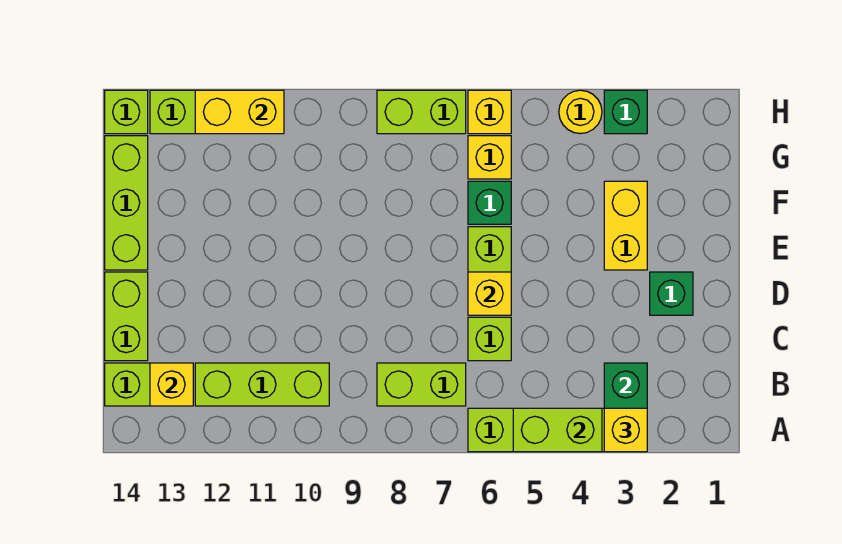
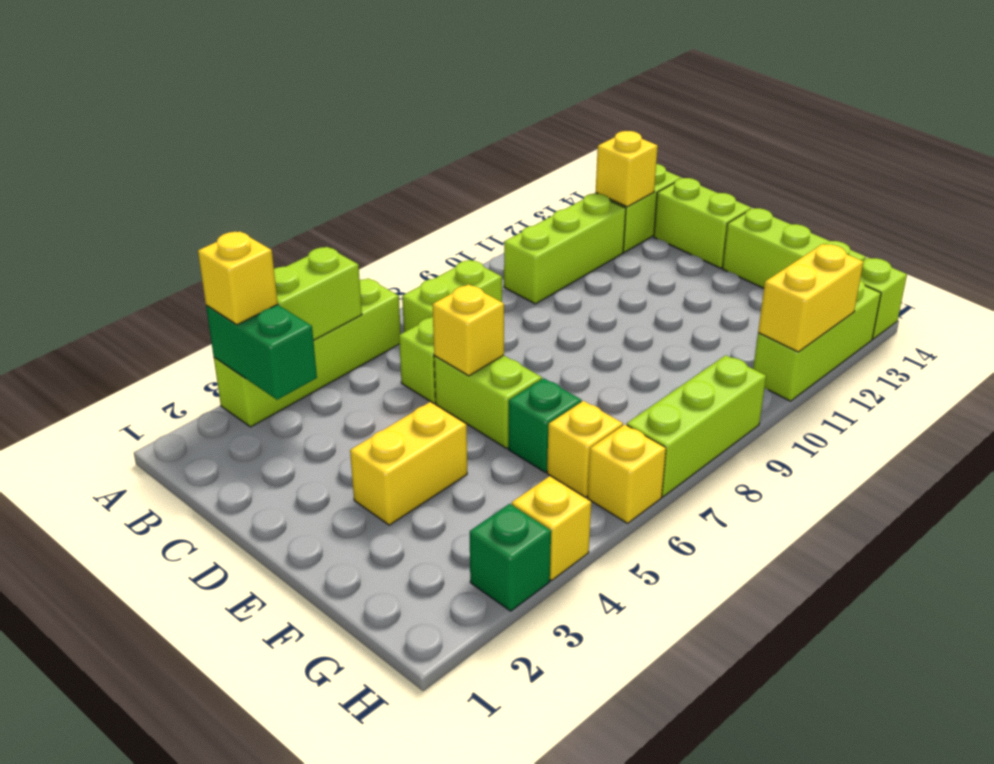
green 1x1 brick [650,272,693,315] -> none
yellow 1x2 brick [604,181,647,270] -> yellow 1x2 brick turned to [350,402,467,525]
yellow 1x1 round brick [559,90,602,134] -> yellow 1x1 brick [512,476,591,580]
lime 1x2 brick [377,90,466,134] -> lime 1x3 brick [627,355,766,497]

